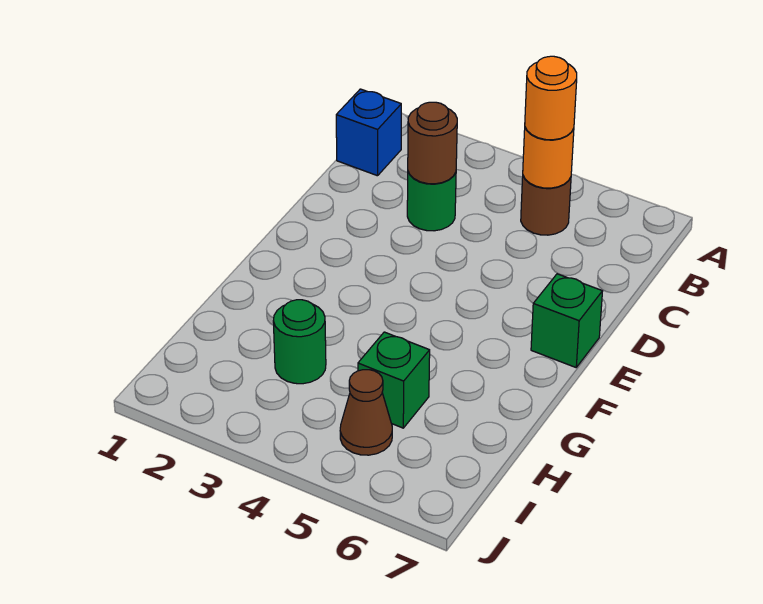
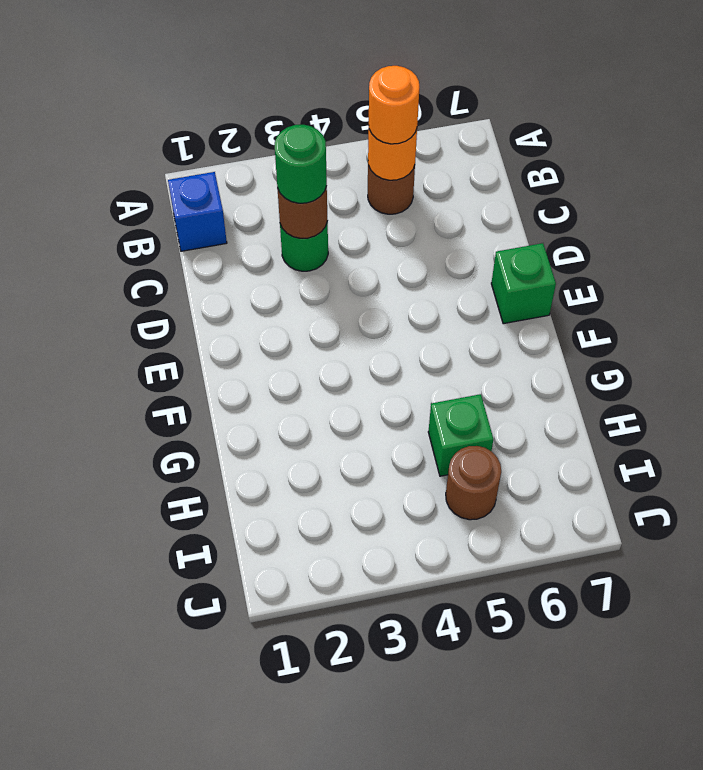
green 1x1 round brick [273,300,326,384] -> green 1x1 round brick moved to [275,125,327,203]
brown 1x1 cone [340,370,392,455] -> brown 1x1 round brick [446,446,501,520]

